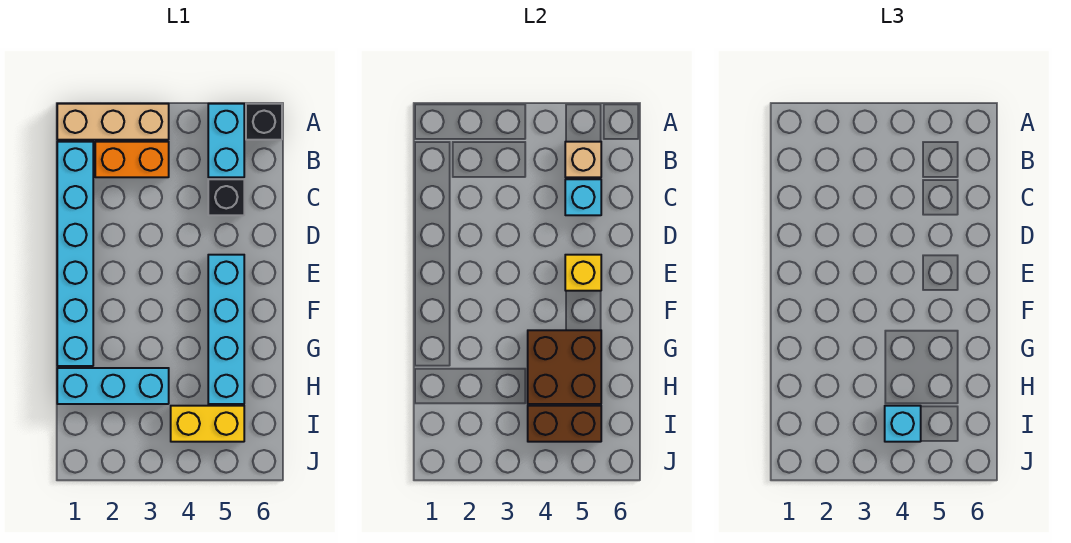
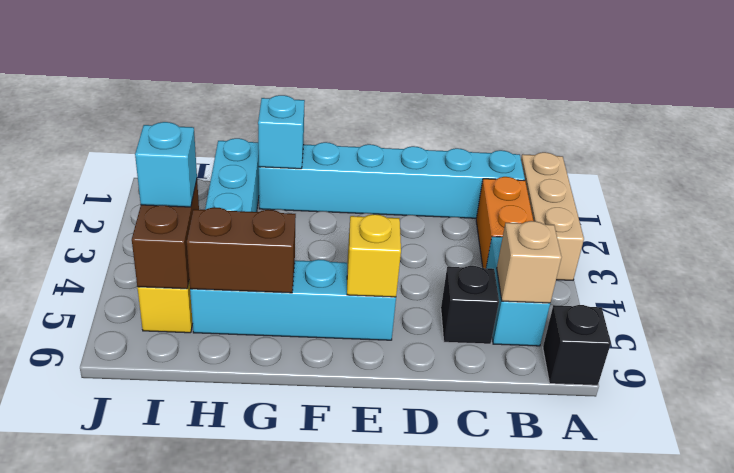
cyan 1x2 brick [208,104,244,177] -> cyan 1x2 brick turned to [486,237,550,346]
cyan 1x1 brick [565,179,601,215] -> cyan 1x1 brick moved to [258,95,305,169]
brown 2x2 brick [528,330,601,404] -> brown 1x2 brick [187,207,296,293]

